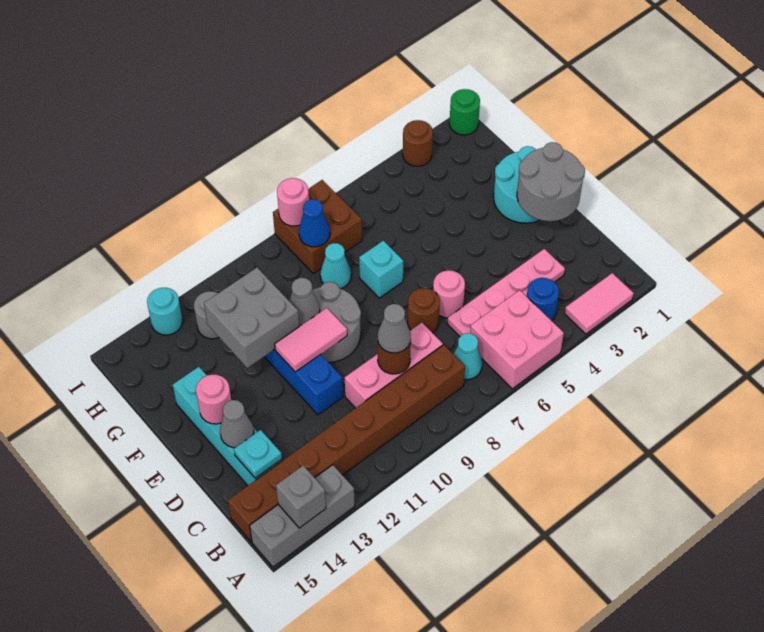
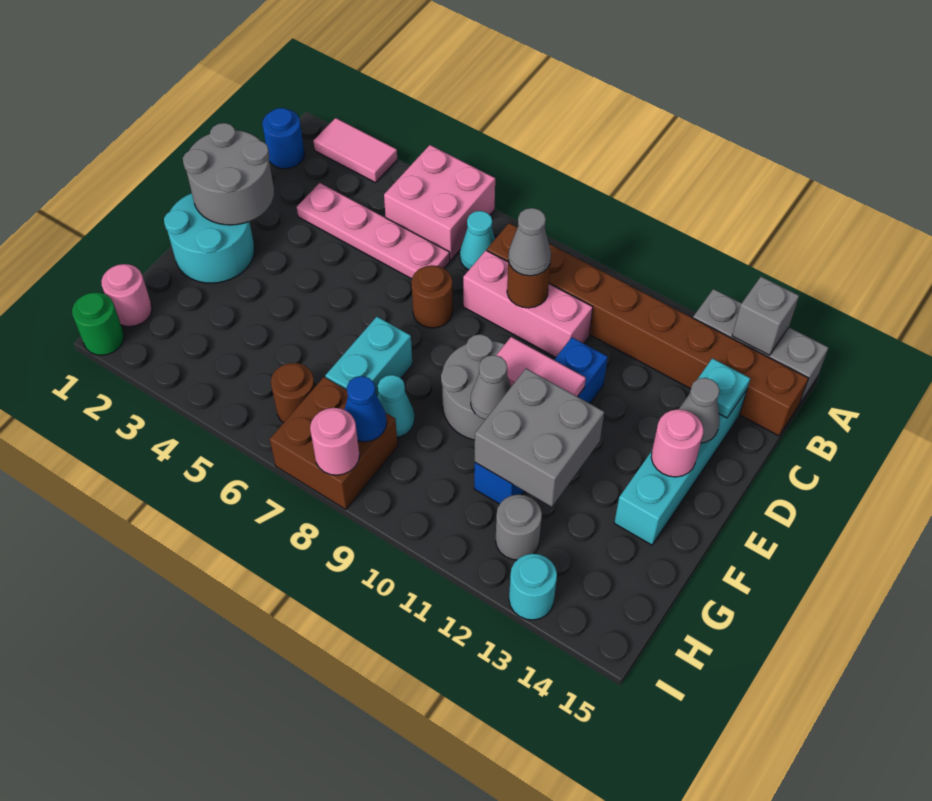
blue 1x1 round brick [526,278,559,321] -> blue 1x1 round brick moved to [262,108,305,169]
pink 1x1 round brick [433,270,465,318] -> pink 1x1 round brick moved to [101,264,152,327]
cyan 1x1 brick [359,241,403,298] -> cyan 1x2 brick [325,317,412,397]
brown 1x1 round brick [403,120,433,166] -> brown 1x1 round brick moved to [271,363,315,423]

